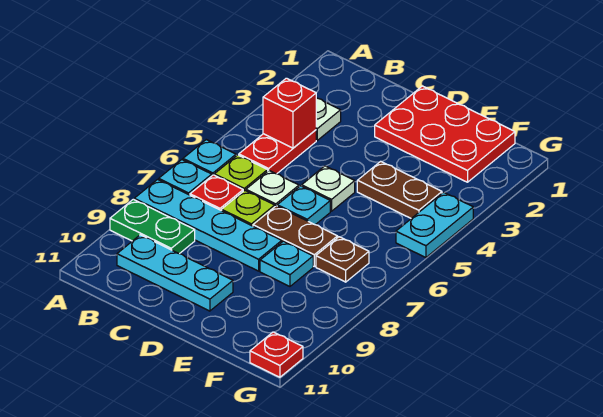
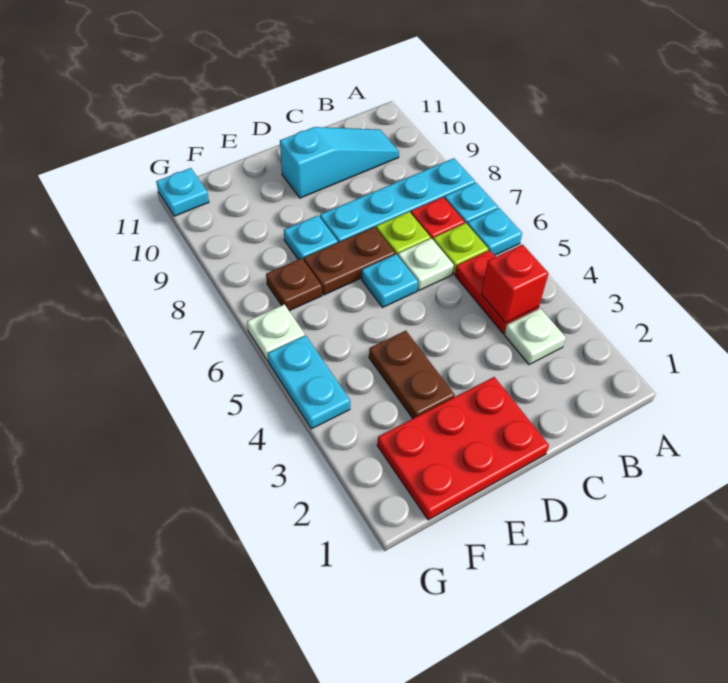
green 1x2 plate [110,199,195,254] -> none
cyan 1x3 plate [117,235,233,311] -> cyan 1x3 slope [280,127,399,198]
white 1x1 plate [302,166,355,211] -> white 1x1 plate moved to [247,304,305,361]
brown 1x2 plate [357,161,442,218] -> brown 1x2 plate turned to [369,331,455,418]
red 1x1 plate [250,332,303,377] -> cyan 1x1 plate [156,168,209,216]

